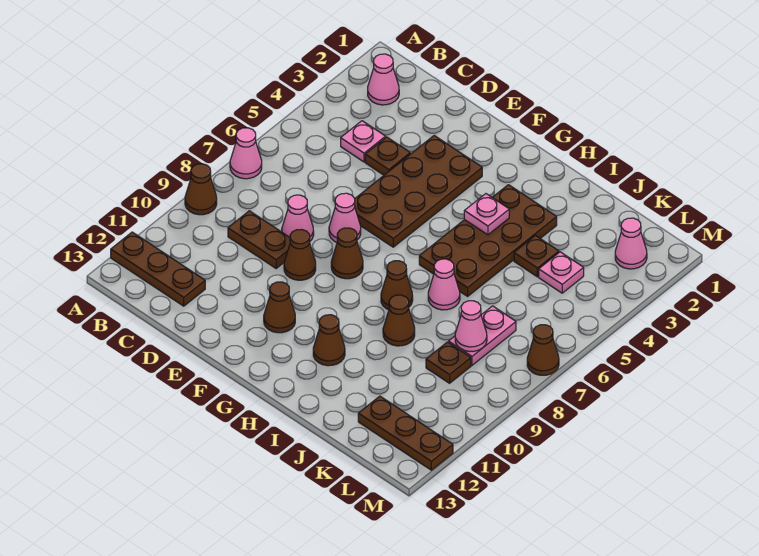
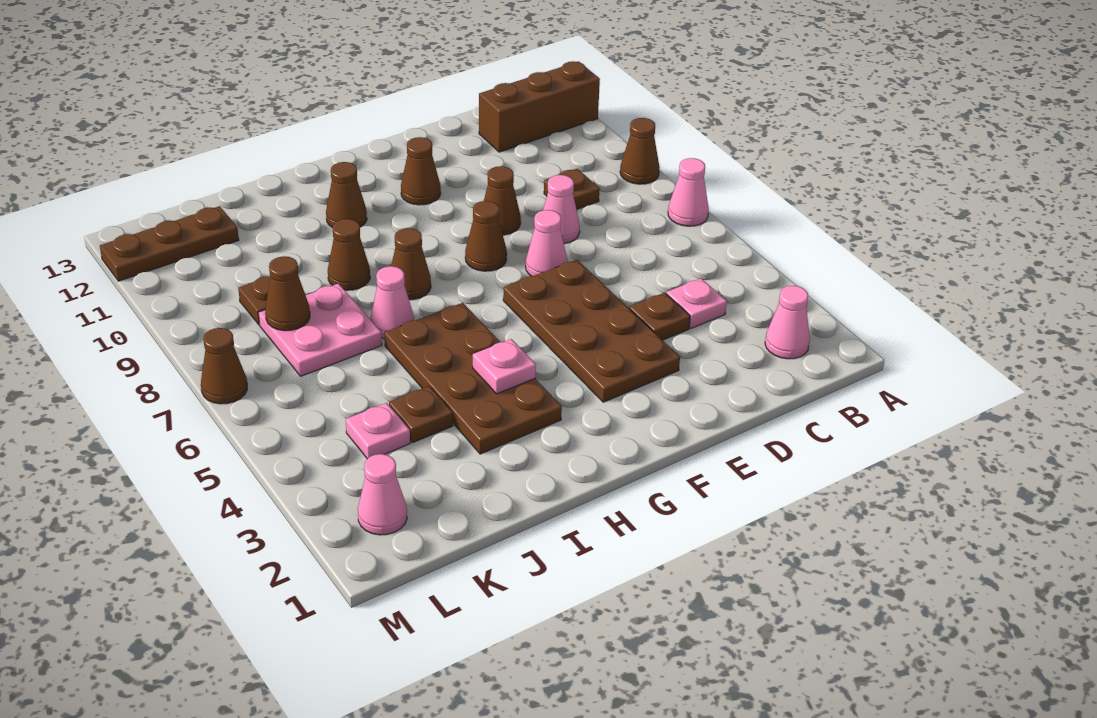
brown 1x3 plate [111,232,205,306] -> brown 1x3 brick [479,61,600,152]
brown 1x2 plate [228,211,290,268] -> brown 1x1 plate [544,169,600,210]
pink 1x2 plate [449,306,516,365] -> pink 2x2 plate [258,284,382,376]
pink 1x1 cone [455,301,487,351] -> brown 1x1 cone [265,256,310,331]

